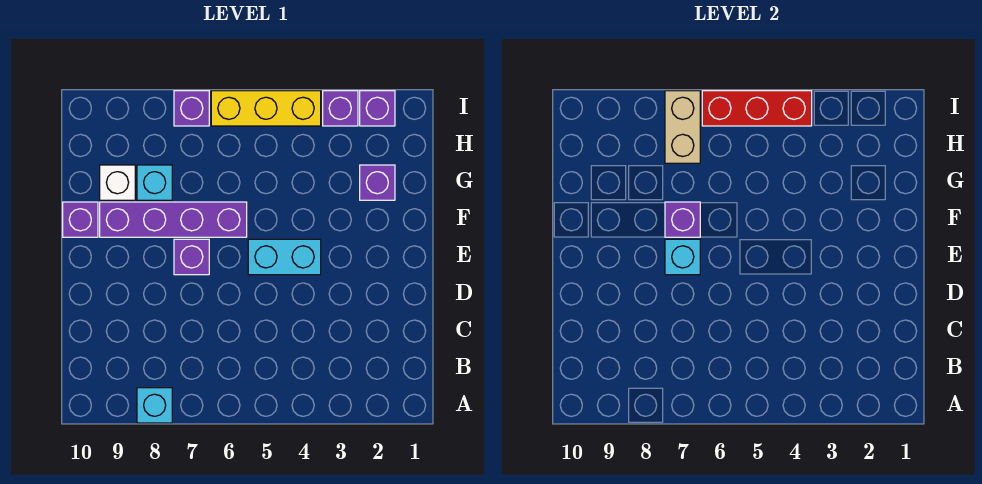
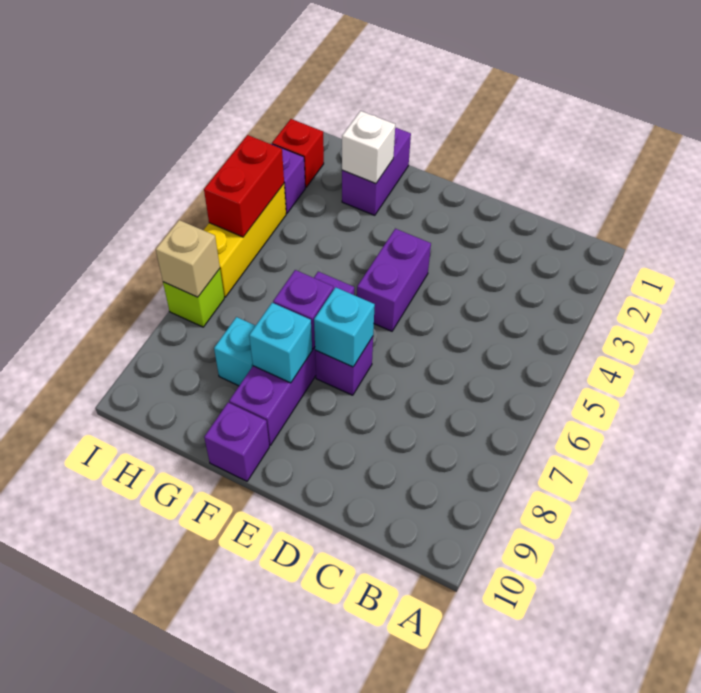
cyan 1x1 brick [137,388,172,423] -> cyan 1x1 brick moved to [249,303,312,383]
cyan 1x2 brick [248,239,321,275] -> purple 1x2 brick [357,229,431,331]
purple 1x1 brick [360,165,395,200] -> purple 1x2 brick [342,127,411,215]
white 1x1 brick [100,165,135,200] -> white 1x1 brick moved to [342,111,395,184]
tan 1x2 brick [665,91,700,163] -> tan 1x1 brick [156,220,220,297]
purple 1x1 brick [360,91,395,126] -> red 1x1 brick [272,119,324,187]
red 1x3 brick [702,91,812,126] -> red 1x2 brick [204,135,284,237]
purple 1x1 brick [174,91,209,126] -> lime 1x1 brick [163,269,224,327]

